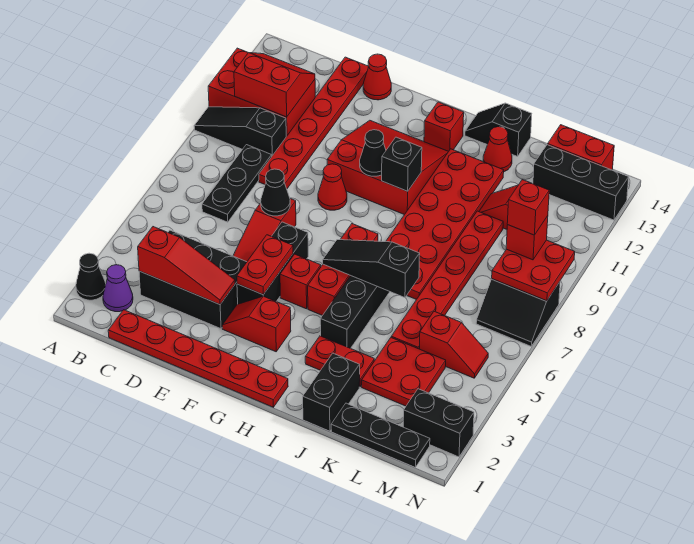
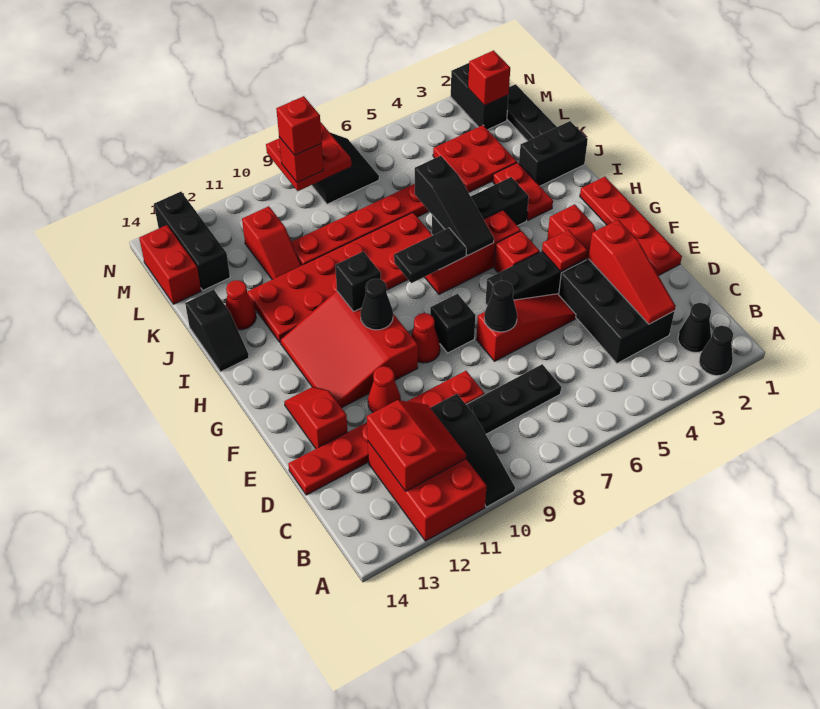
purple 1x1 cone [103,265,133,312] -> black 1x1 cone [678,303,711,353]
red 2x2 slope [234,53,315,117] -> red 2x2 slope turned to [367,400,466,491]
red 1x6 plate [108,310,288,407] -> red 1x4 plate [580,177,682,276]
red 1x3 slope [138,227,235,304] -> red 1x3 slope turned to [589,220,676,324]
red 1x1 cone [363,54,391,100] -> red 1x1 cone moved to [368,366,401,412]
red 1x2 plate [237,235,293,294] -> red 1x1 plate [542,230,587,271]
none -> black 1x1 brick [430,294,476,353]
none -> black 1x2 plate [394,228,466,283]
red 1x1 brick [424,102,464,151] -> red 1x1 brick moved to [468,50,510,106]
red 1x2 slope [420,311,488,378] -> red 1x2 slope moved to [284,387,348,449]

